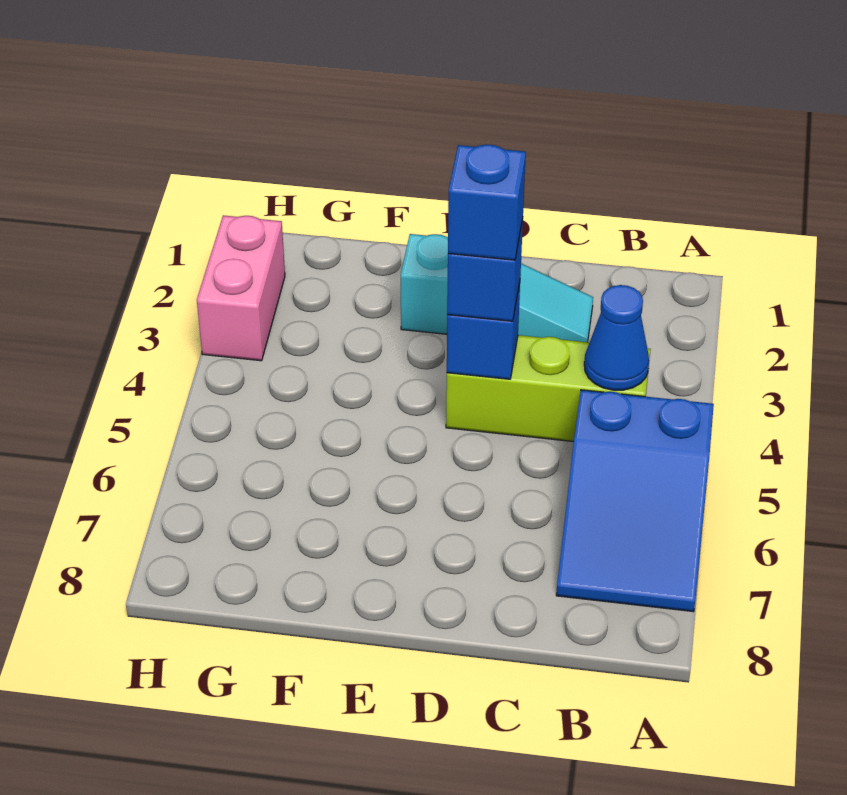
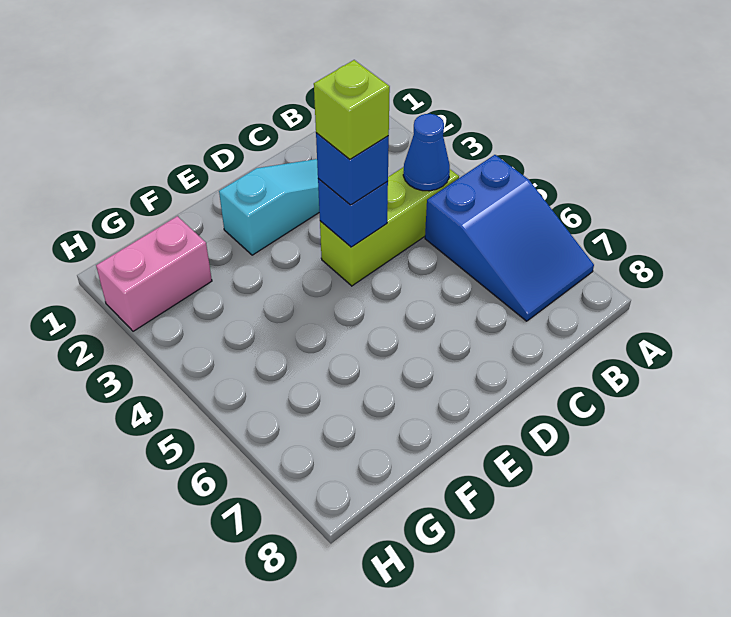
blue 1x1 brick [448,145,526,260] -> lime 1x1 brick [314,60,390,159]
pink 1x2 brick [197,215,285,361] -> pink 1x2 brick turned to [96,216,212,331]

